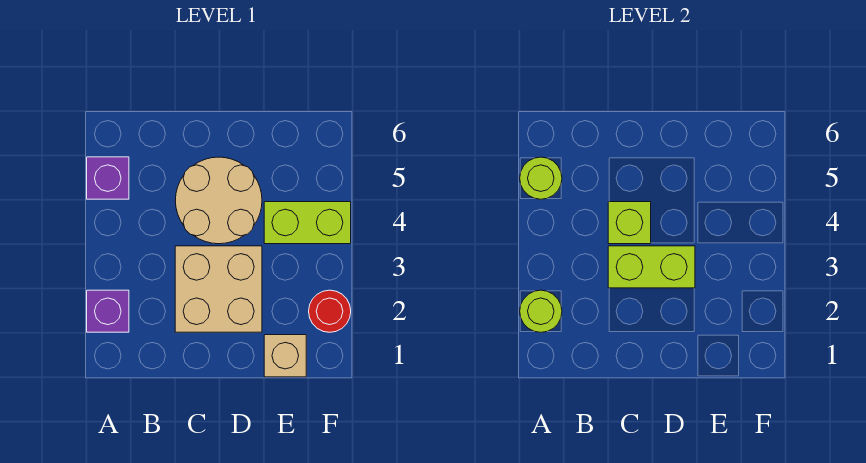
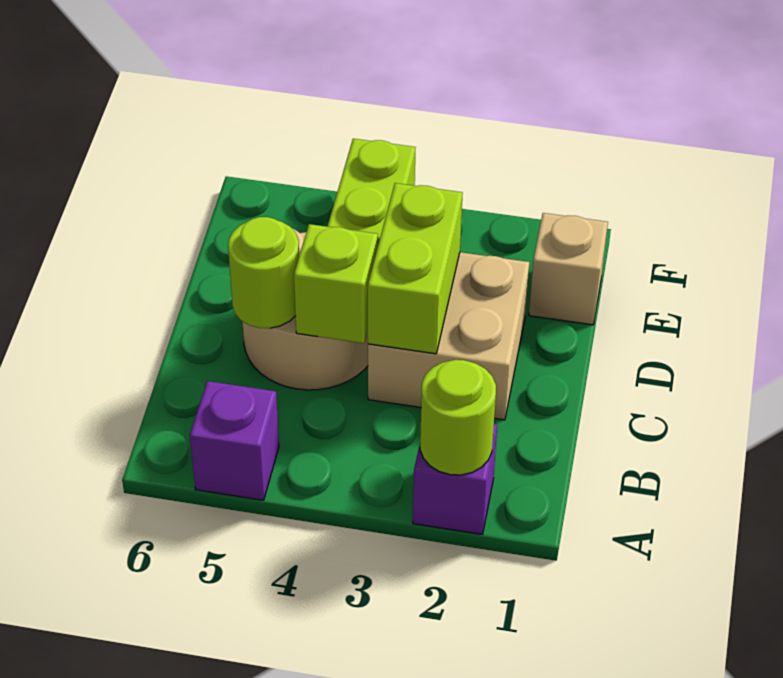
lime 1x1 round brick [520,157,562,199] -> lime 1x1 round brick moved to [228,217,299,328]
red 1x1 round brick [309,290,351,332] -> none

